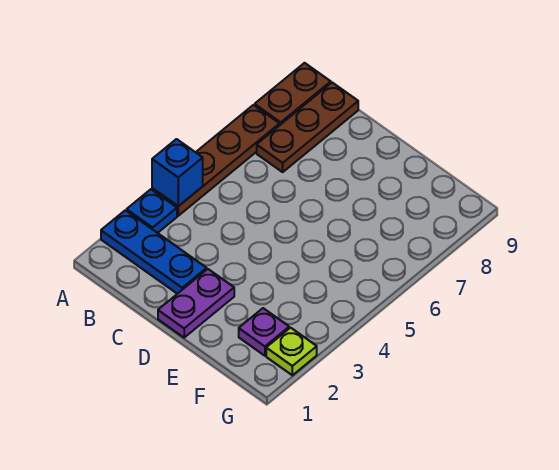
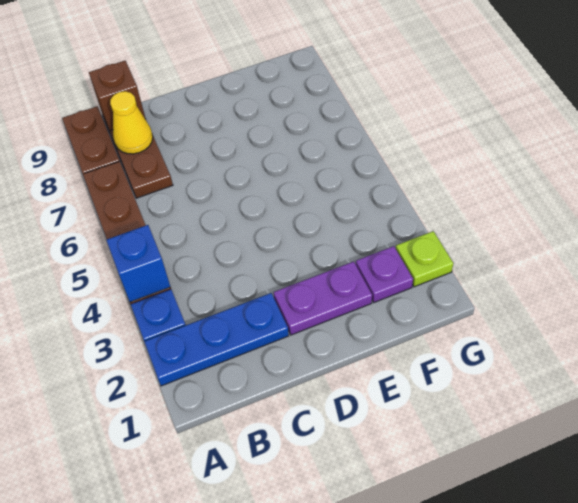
none -> yellow 1x1 cone [110,91,153,154]
none -> brown 1x1 brick [89,61,146,131]
purple 1x2 plate [158,269,234,338] -> purple 1x2 plate turned to [274,261,372,335]

